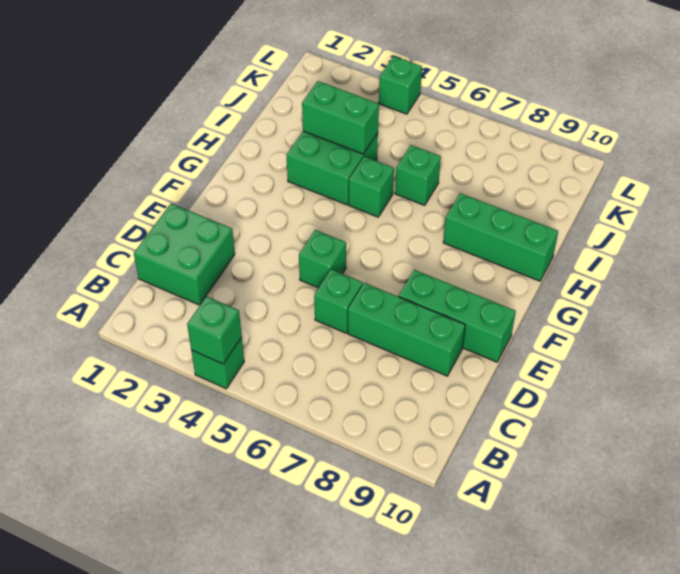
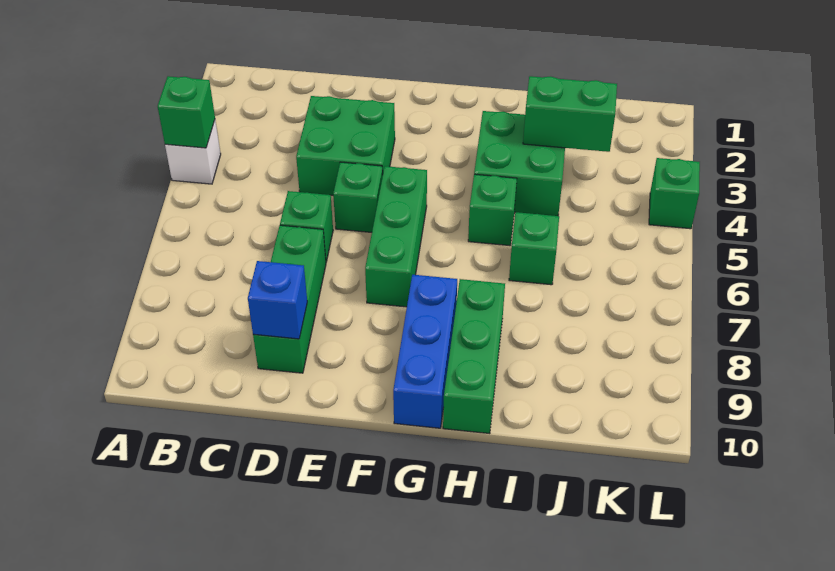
green 1x1 brick [191,337,244,389] -> white 1x1 brick [165,120,221,184]
green 2x2 brick [134,204,235,305] -> green 2x2 brick moved to [296,96,395,195]
none -> blue 1x1 brick [248,261,307,339]
green 1x3 brick [399,270,516,362] -> green 1x3 brick moved to [365,166,427,307]
none -> blue 1x3 brick [393,275,457,428]
green 1x2 brick [302,81,379,154] -> green 1x2 brick turned to [523,76,617,152]

